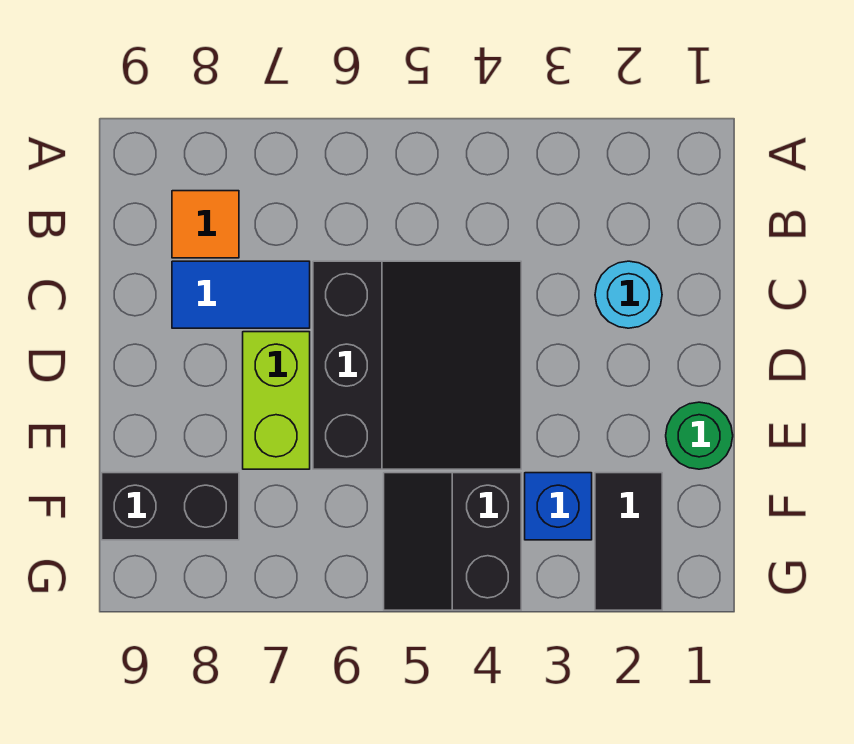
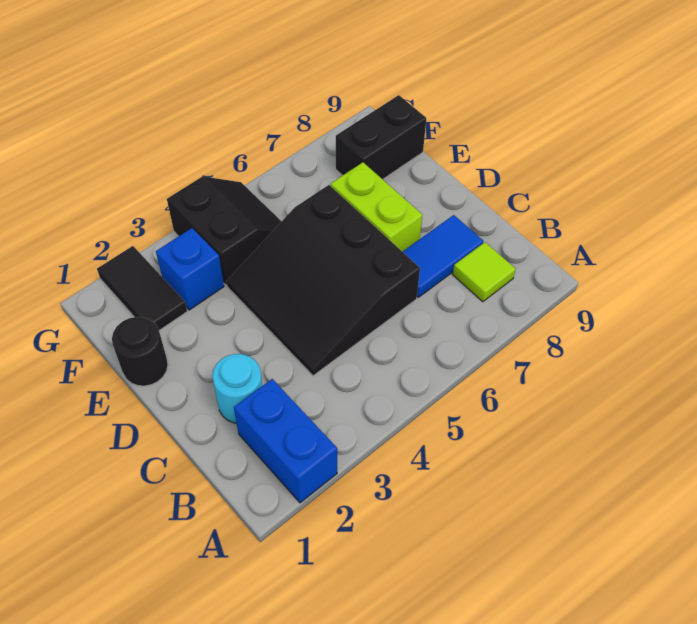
none -> blue 1x2 brick [234,379,337,503]
orange 1x1 tile [172,191,239,258] -> lime 1x1 tile [453,242,516,302]
green 1x1 round brick [666,402,733,469] -> black 1x1 round brick [112,317,168,386]

